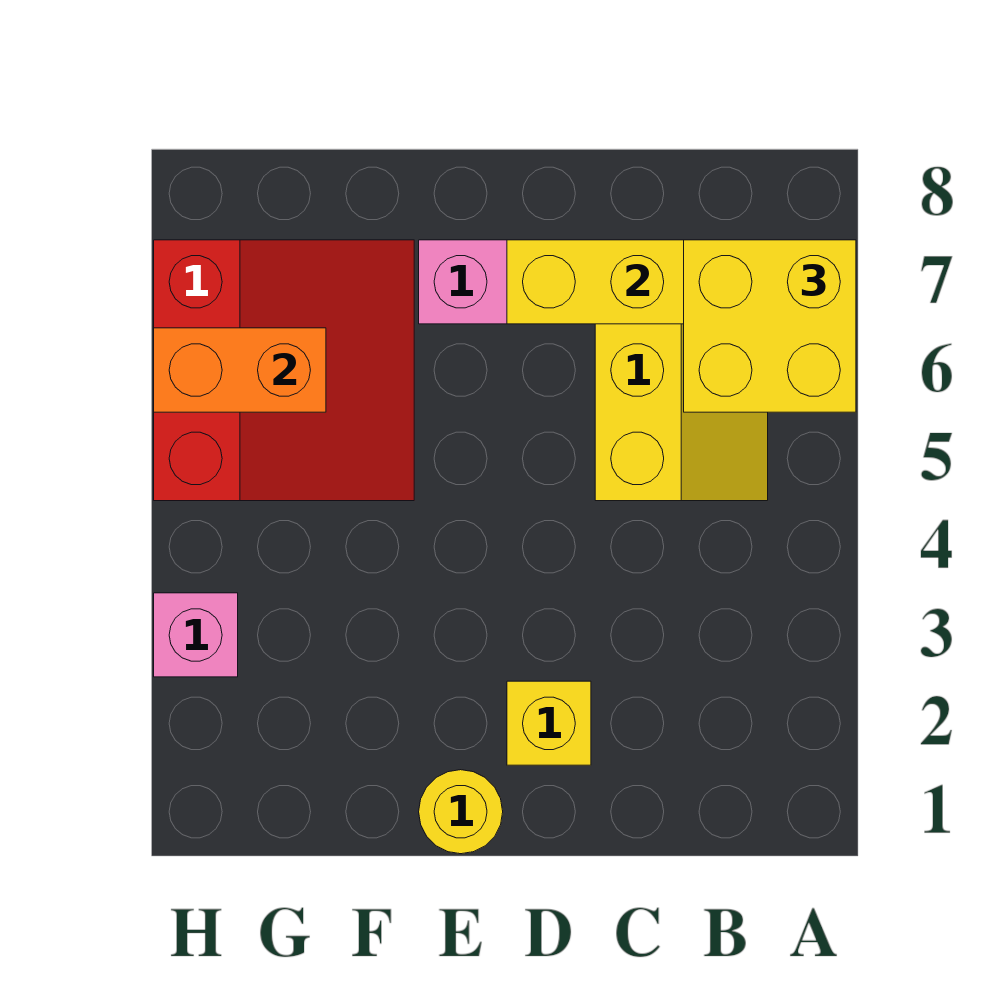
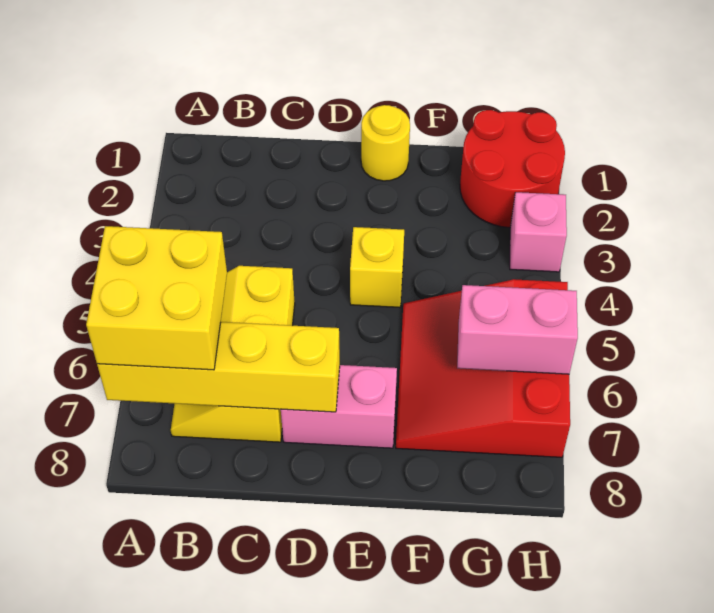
yellow 1x1 brick [507,681,591,765] -> yellow 1x1 brick moved to [350,227,404,307]
none -> red 2x2 round brick [460,110,565,227]
orange 1x2 brick [154,328,326,412] -> pink 1x2 brick [457,285,578,374]

